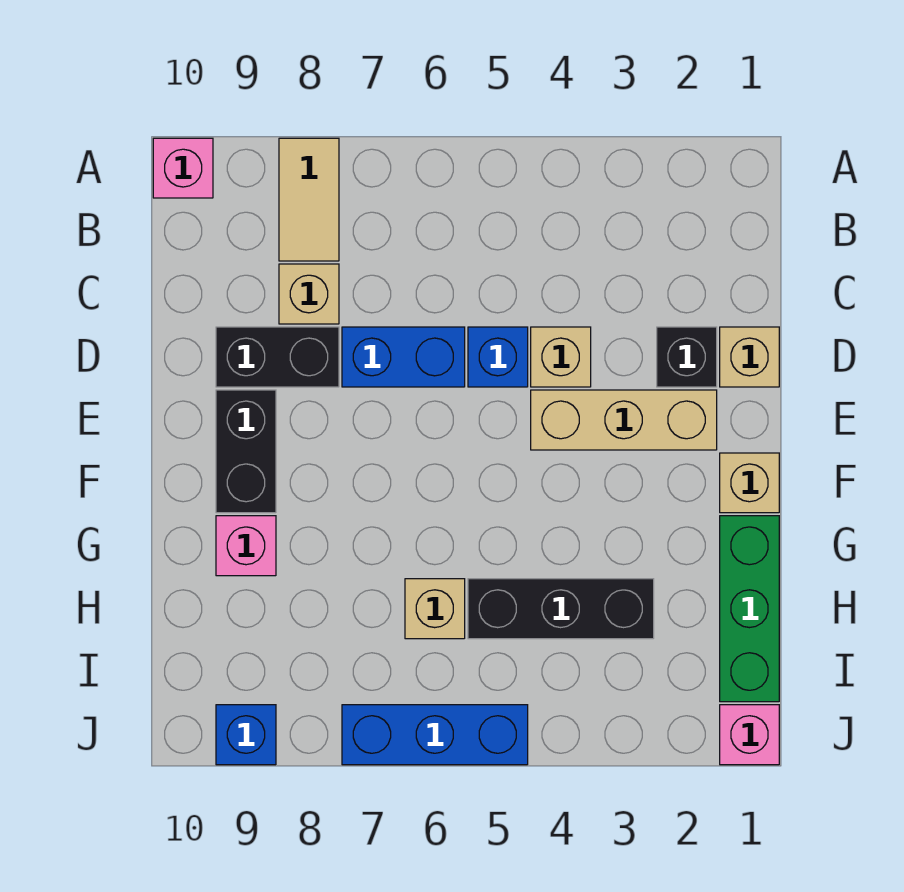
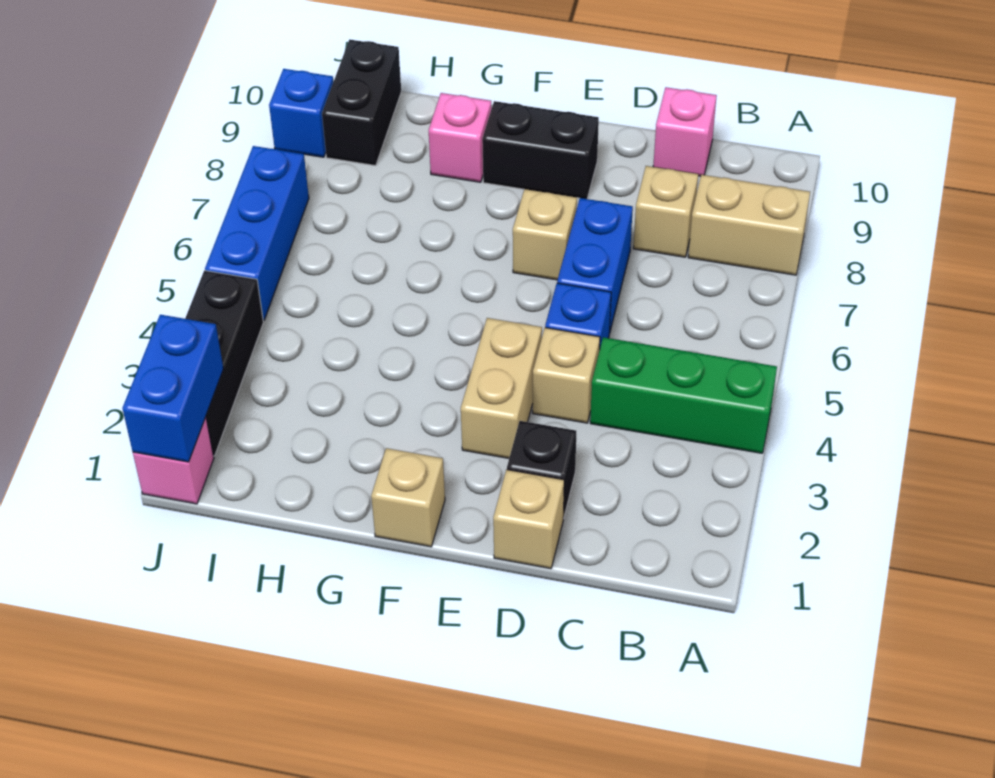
tan 1x2 tile [279,138,339,261] -> tan 1x2 brick [688,175,810,275]
pink 1x1 brick [153,138,213,198] -> pink 1x1 brick moved to [653,87,717,176]
black 1x2 brick [216,327,339,387] -> black 1x2 brick moved to [322,39,401,166]
tan 1x3 brick [531,390,717,450] -> tan 1x2 brick [461,318,542,458]
green 1x3 brick [720,516,779,702] -> green 1x3 brick moved to [590,337,777,453]
black 1x3 brick [468,579,654,639] -> black 1x3 brick moved to [185,270,263,456]
tan 1x1 brick [405,579,465,639] -> tan 1x1 brick moved to [513,189,577,280]
none -> blue 1x2 brick [123,315,223,462]

